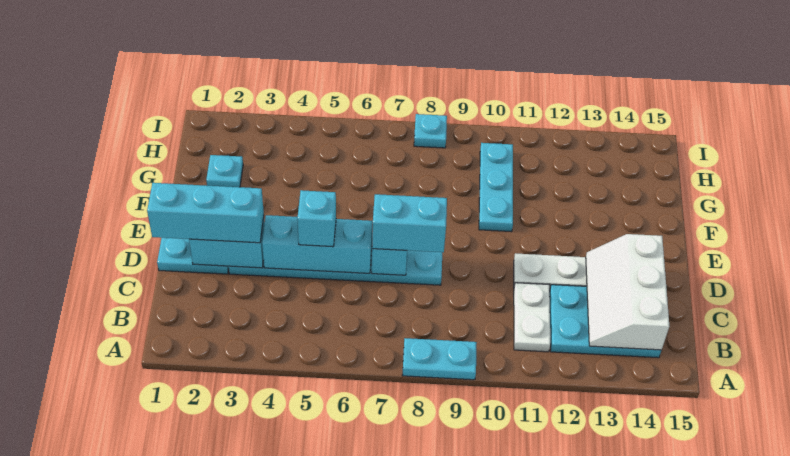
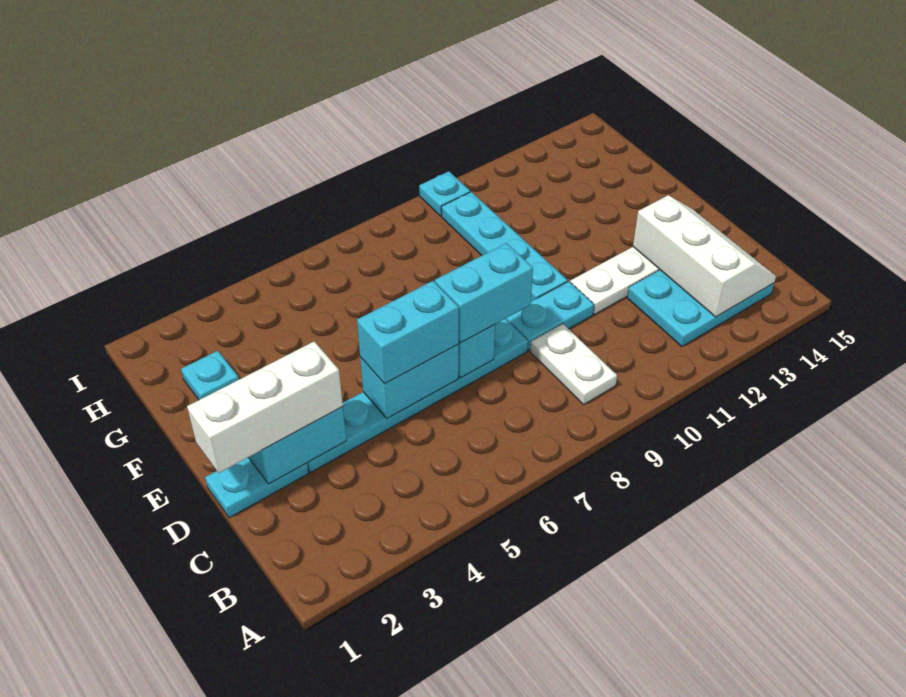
cyan 1x2 plate [402,338,477,380] -> cyan 1x2 plate moved to [506,281,594,351]
white 1x2 plate [514,283,550,352] -> white 1x2 plate moved to [530,324,617,405]
white 2x3 slope [586,234,669,350] -> white 2x3 slope turned to [633,195,776,317]
cyan 1x3 brick [147,183,264,243] -> white 1x3 brick [187,341,343,473]
cyan 1x3 brick [262,215,372,273] -> cyan 1x2 brick [360,344,459,418]
cyan 1x1 brick [297,190,336,247] -> cyan 1x2 brick [357,281,459,384]
cyan 1x3 plate [479,143,513,232] -> cyan 1x4 plate [442,192,568,301]
cyan 1x1 plate [414,114,447,148] -> cyan 1x1 plate moved to [419,171,470,216]

